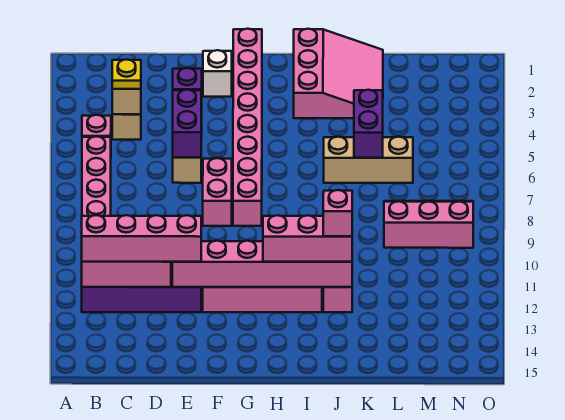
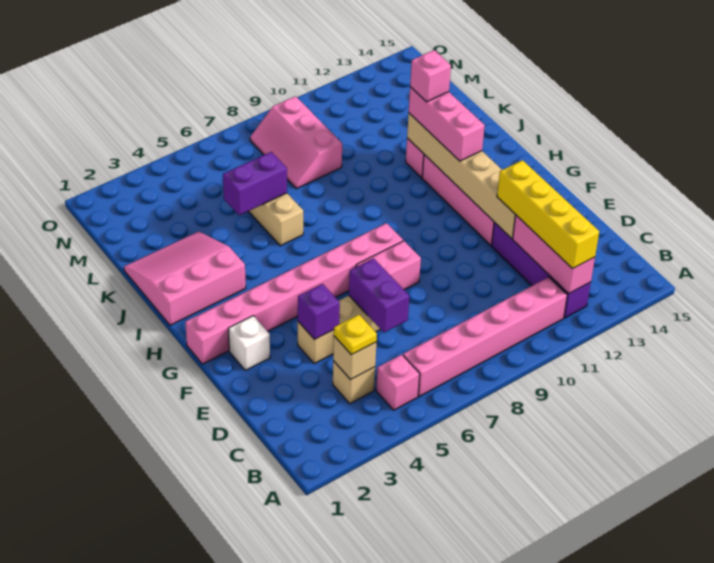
pink 1x4 brick [82,215,201,262] -> yellow 1x4 brick [497,160,599,269]
purple 1x2 brick [173,90,201,157] -> purple 1x2 brick turned to [349,258,409,332]
pink 1x6 brick [172,241,352,287] -> tan 1x6 brick [407,113,516,239]

